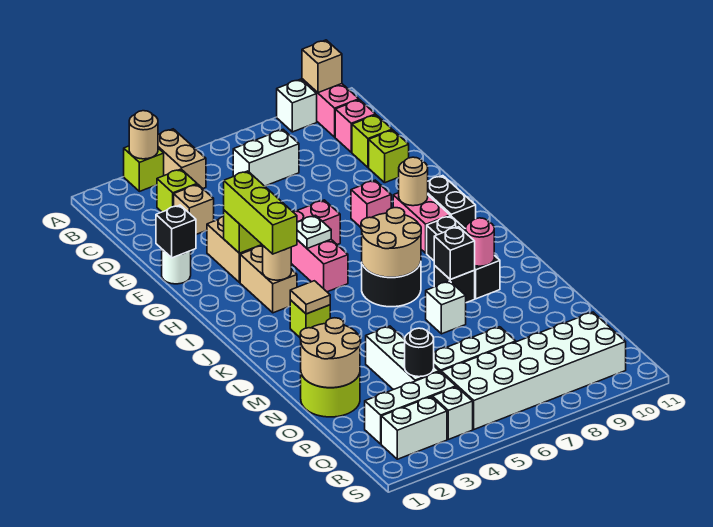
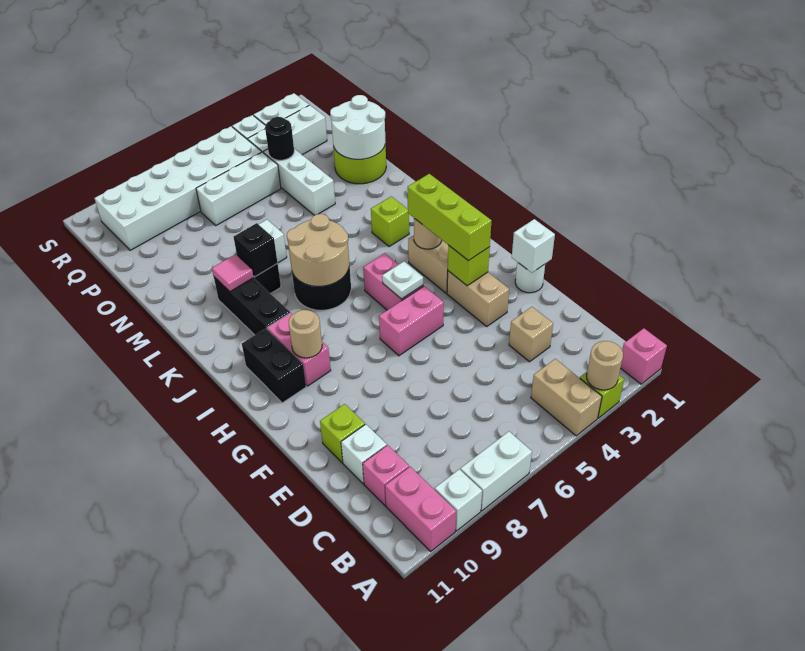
tan 1x1 brick [302,40,342,93] -> none
lime 1x1 brick [157,169,197,212] -> none
white 1x2 brick [233,130,299,186] -> white 1x2 brick moved to [460,432,532,511]
lime 1x1 brick [352,115,392,167] -> white 1x1 brick [341,424,387,484]
black 1x1 brick [156,205,196,258] -> white 1x1 brick [512,219,555,273]
pink 1x1 brick [351,180,391,227] -> pink 1x1 brick moved to [621,328,667,384]
tan 1x1 tile [290,281,330,314] -> none
pink 1x1 round brick [465,218,494,266] -> pink 1x1 tile [212,254,253,292]
tan 2x2 round brick [300,318,361,388] -> white 2x2 round brick [330,95,385,159]

